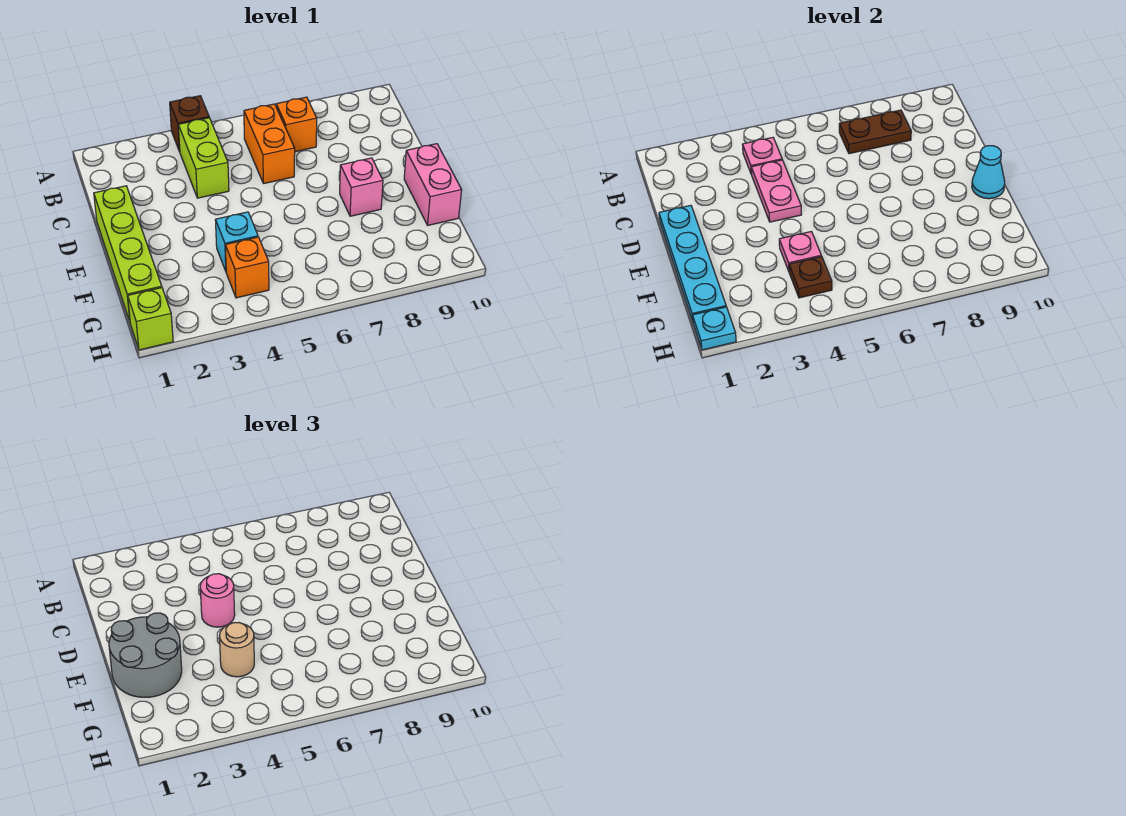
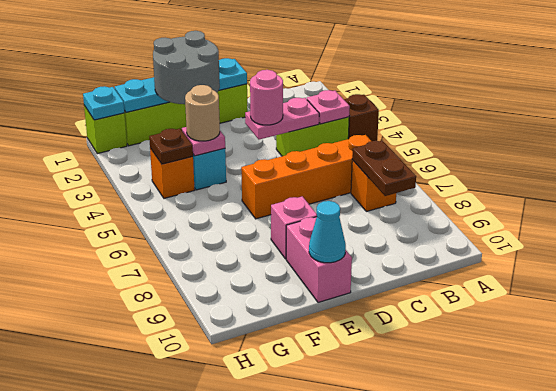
orange 1x2 brick [244,104,295,184] -> orange 1x4 brick [241,135,371,219]
pink 1x2 brick [404,144,462,225] -> pink 1x2 brick turned to [286,217,352,302]

